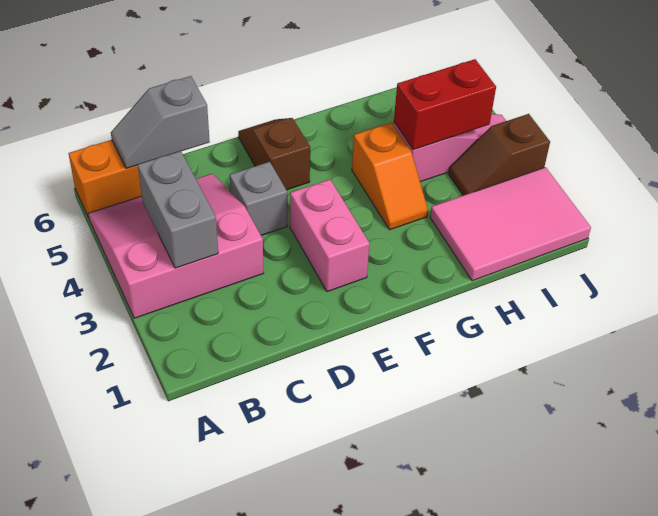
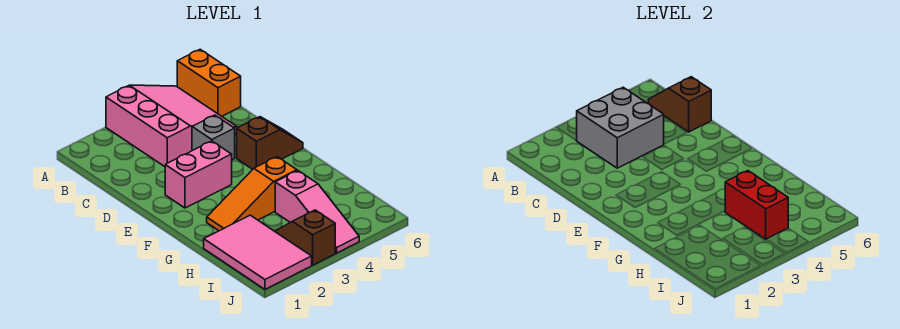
grey 1x2 brick [138,151,218,268] -> grey 2x2 brick [577,87,664,168]
grey 1x2 slope [111,76,210,168] -> brown 1x2 slope [648,77,711,132]
orange 1x2 slope [352,123,428,230] -> orange 1x3 slope [207,157,297,231]

